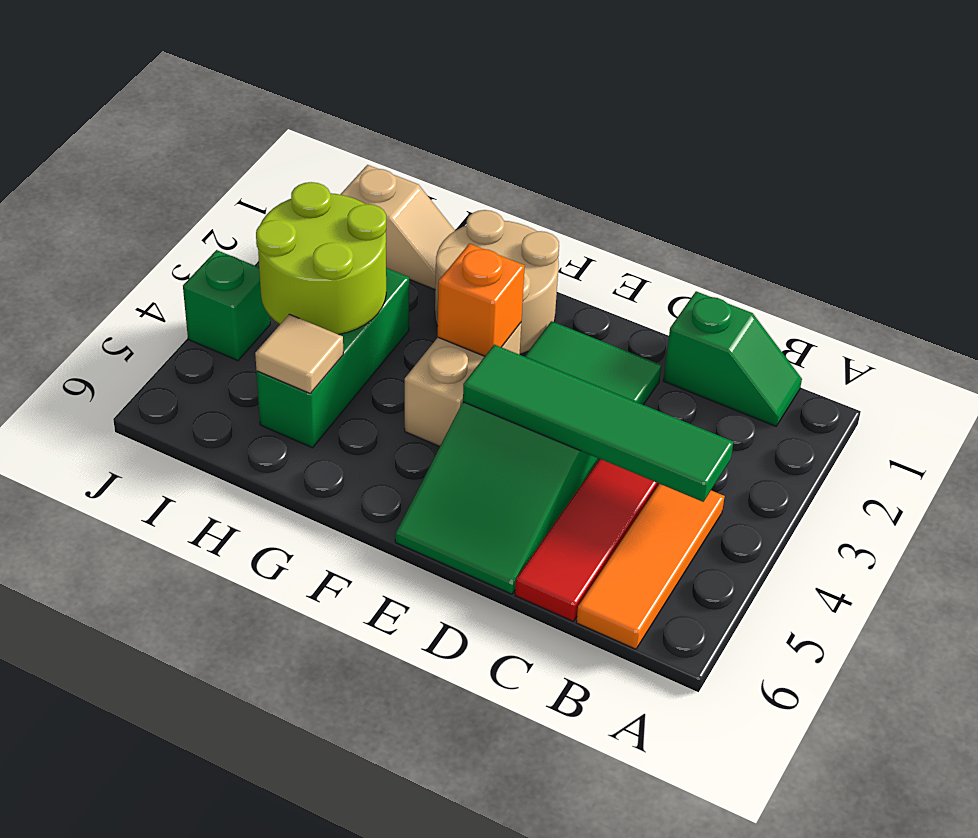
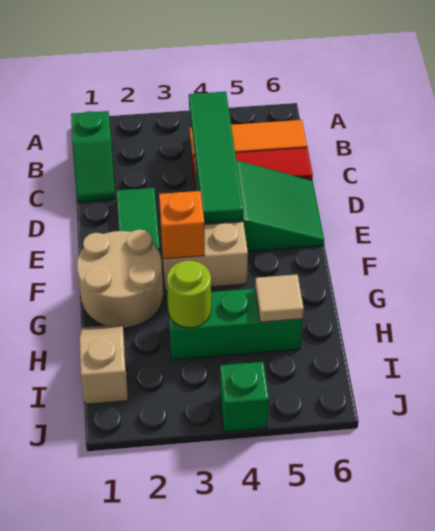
green 1x2 slope [663,291,802,426] -> green 1x2 slope turned to [71,111,115,202]
lime 2x2 round brick [256,182,386,335] -> lime 1x1 round brick [167,261,211,328]

